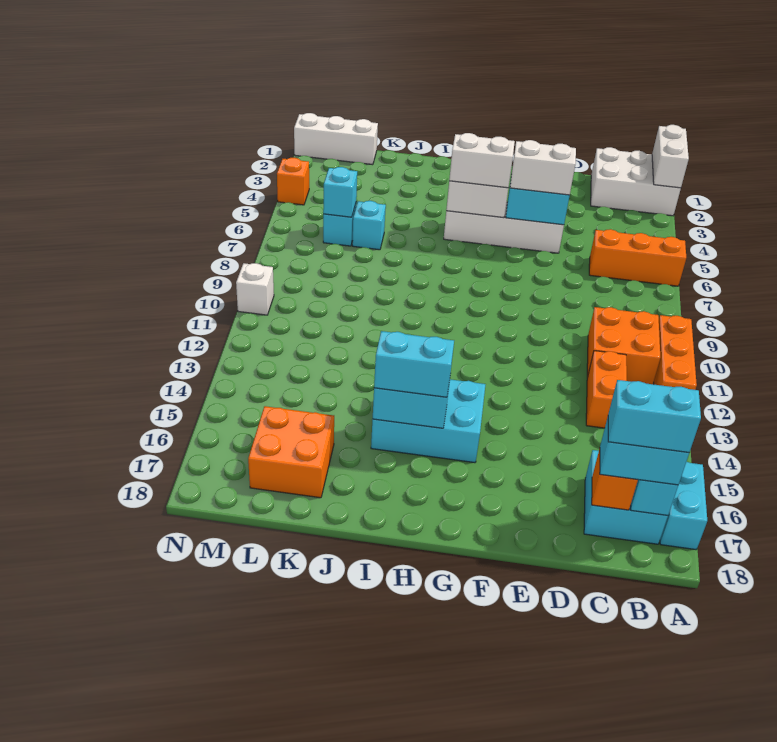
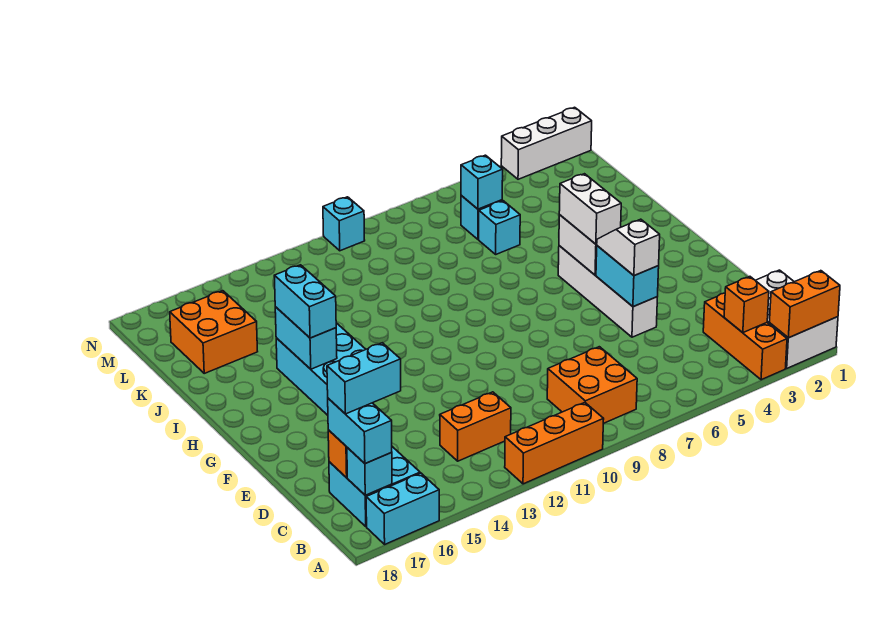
white 1x2 brick [652,125,689,188] -> orange 1x2 brick [769,271,840,338]
orange 1x3 brick [589,229,686,286] -> orange 1x3 brick moved to [703,293,787,380]
orange 2x2 brick [587,307,660,384] -> orange 2x2 brick moved to [547,347,637,424]
cyan 1x2 brick [608,380,701,453] -> cyan 1x2 brick turned to [327,343,401,414]
white 1x2 brick [510,140,576,195] -> white 1x2 slope [597,219,660,276]
white 1x3 brick [294,113,378,165] -> white 1x3 brick turned to [501,107,592,179]
orange 1x1 brick [277,158,309,205] -> orange 1x1 brick moved to [724,277,769,333]
white 1x1 brick [236,263,274,315] -> cyan 1x1 brick [323,197,365,251]

